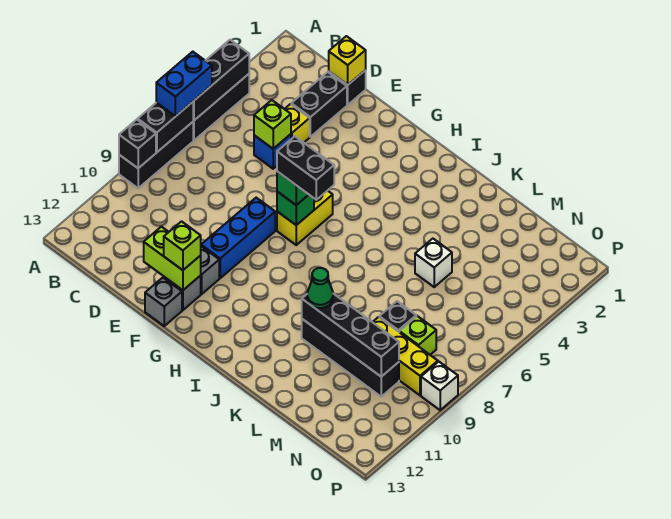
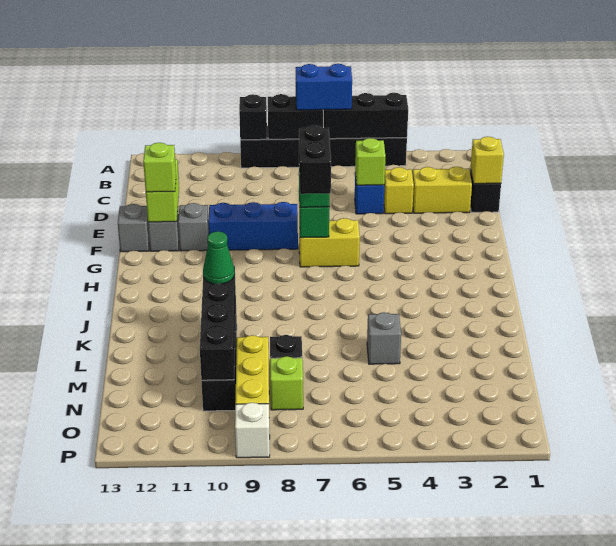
black 1x2 brick [291,72,347,137] -> yellow 1x2 brick [413,167,472,213]
white 1x1 brick [415,239,452,287] -> grey 1x1 brick [367,312,401,364]

